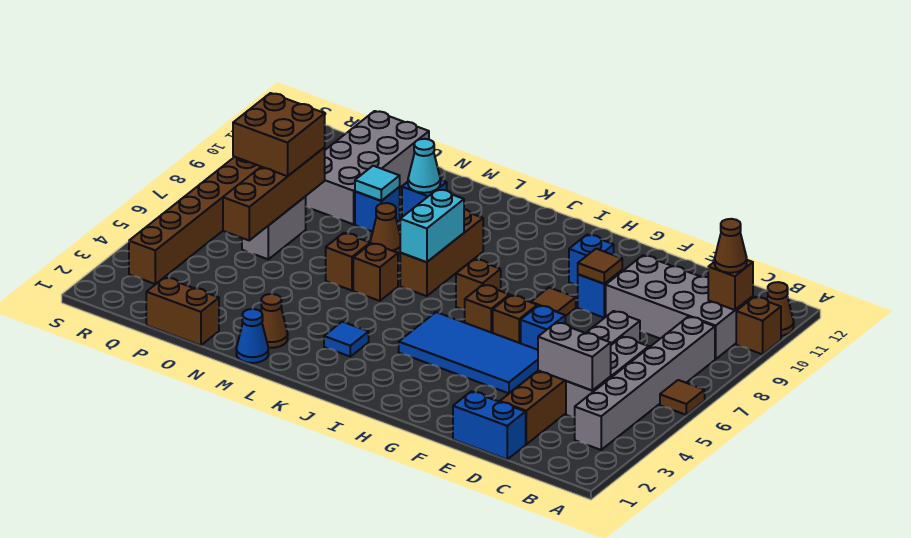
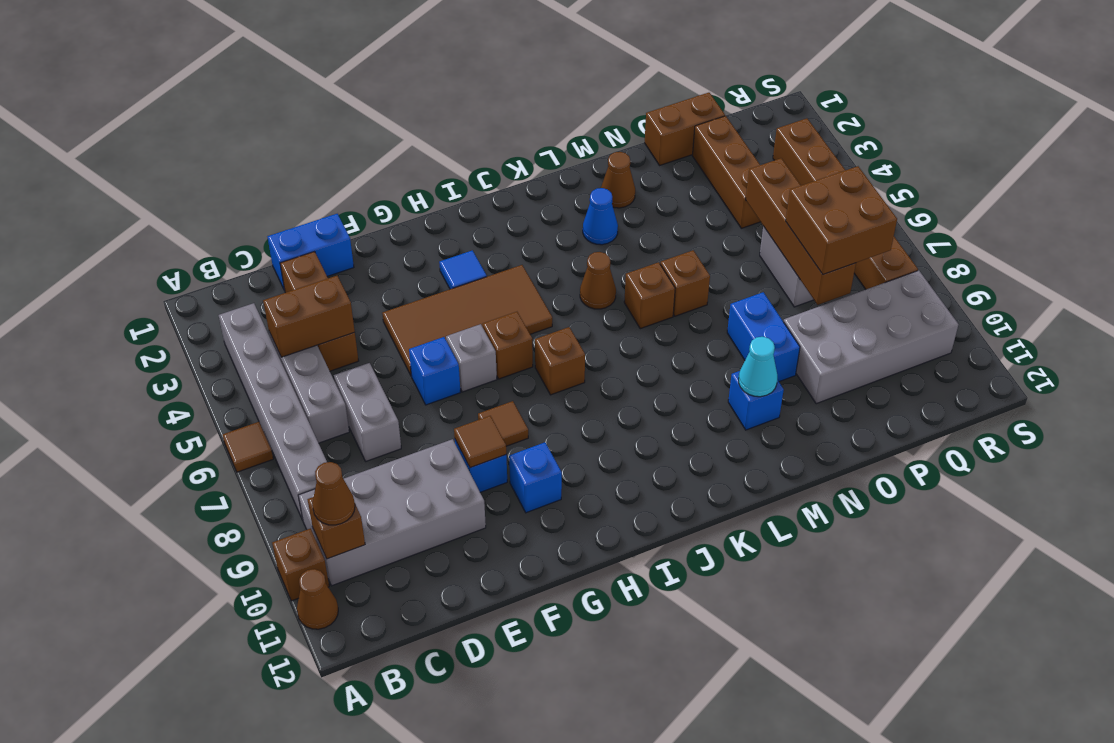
grey 1x2 brick [538,322,611,390] -> brown 1x2 brick [263,276,355,357]
blue 2x4 tile [399,312,538,393] -> brown 2x4 tile [382,265,552,376]
brown 1x1 brick [493,295,537,343] -> grey 1x1 brick [446,324,497,392]
blue 1x1 tile [324,322,369,357] -> blue 1x1 tile moved to [439,250,487,289]
brown 1x3 brick [400,209,483,296] -> brown 1x3 brick moved to [693,116,760,228]
cyan 1x2 brick [400,189,464,262] -> none
blue 1x1 cone [236,309,268,363] -> blue 1x1 cone moved to [583,188,618,245]
brown 1x1 cone [370,203,400,254] -> brown 1x1 cone moved to [580,252,616,309]
blue 1x1 brick [355,187,400,232] -> blue 1x2 brick [727,292,800,382]
cyan 1x1 tile [355,166,400,201] -> none
grey 2x4 brick [305,111,429,224] -> grey 2x4 brick turned to [783,270,958,404]

